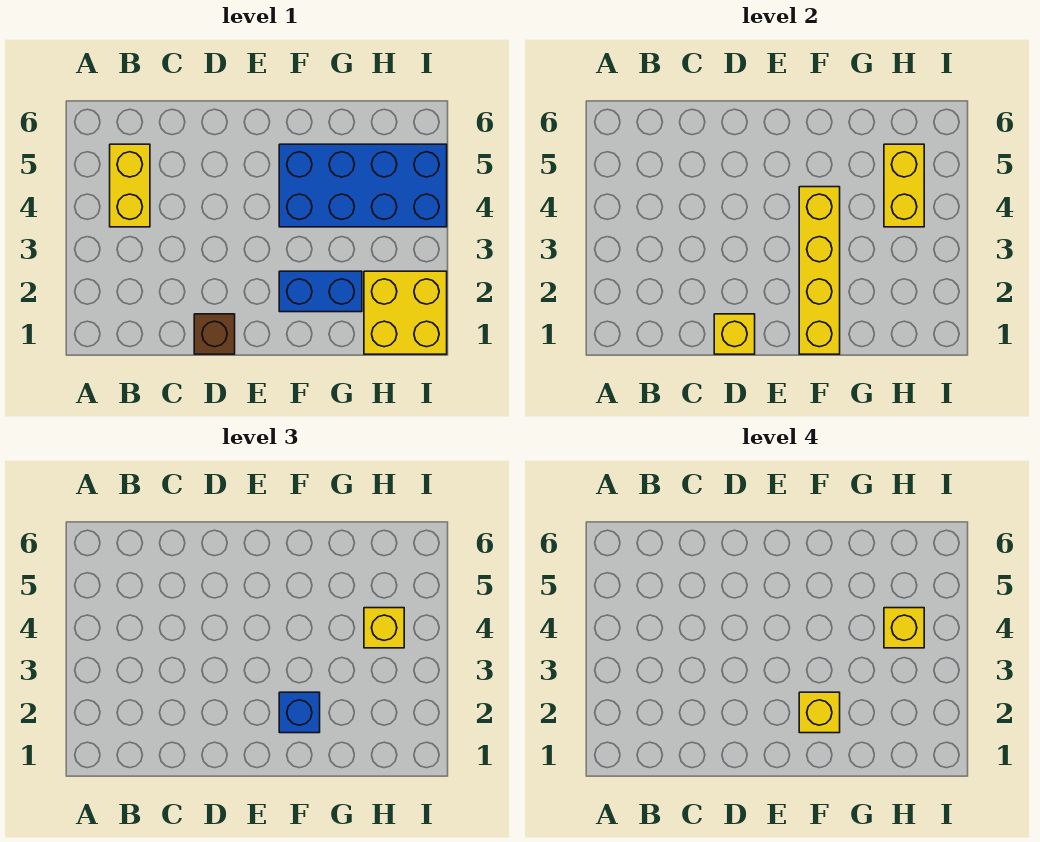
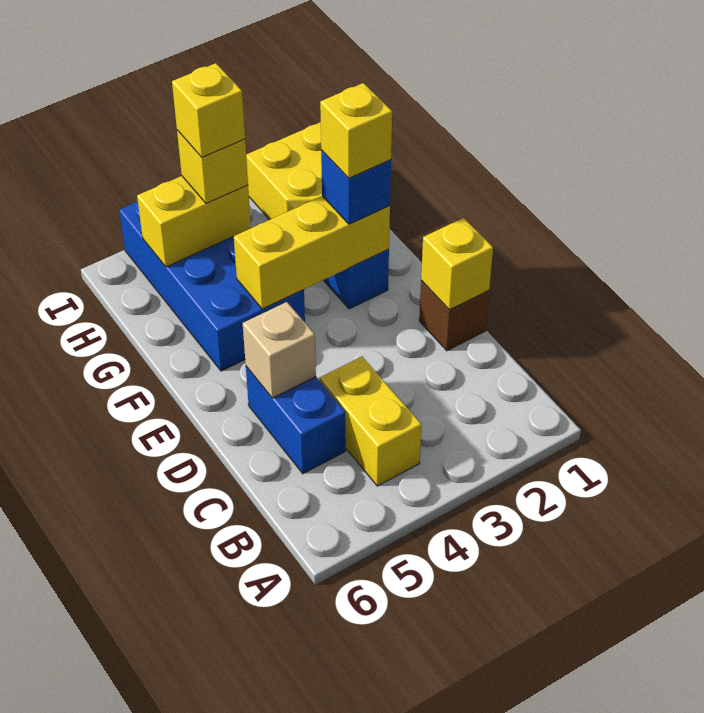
yellow 1x2 brick [110,144,150,227] -> yellow 1x2 brick turned to [320,357,422,486]
none -> blue 1x2 brick [246,367,346,474]
none -> tan 1x1 brick [243,302,316,398]
yellow 1x4 brick [799,187,840,354] -> yellow 1x3 brick [234,196,390,309]

